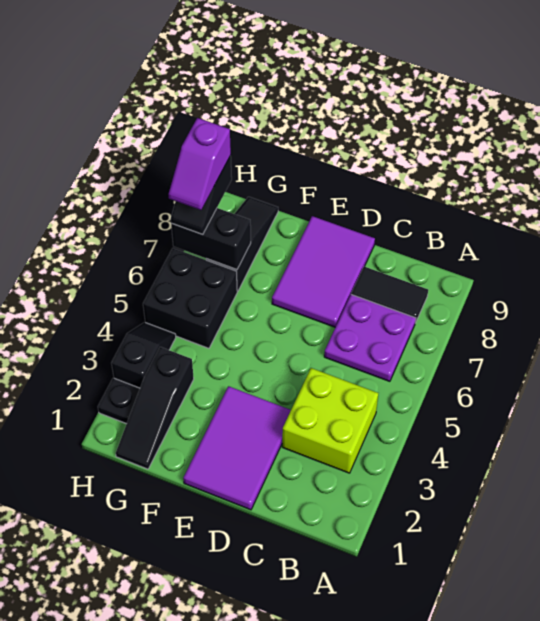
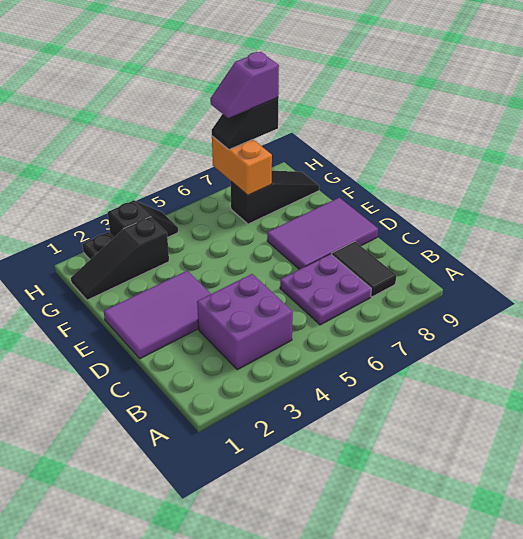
lime 2x2 brick [282,368,378,473] -> purple 2x2 brick [197,274,293,370]
black 2x2 brick [143,248,237,348] -> none
black 1x2 brick [171,208,251,270] -> orange 1x2 brick [212,136,272,195]

